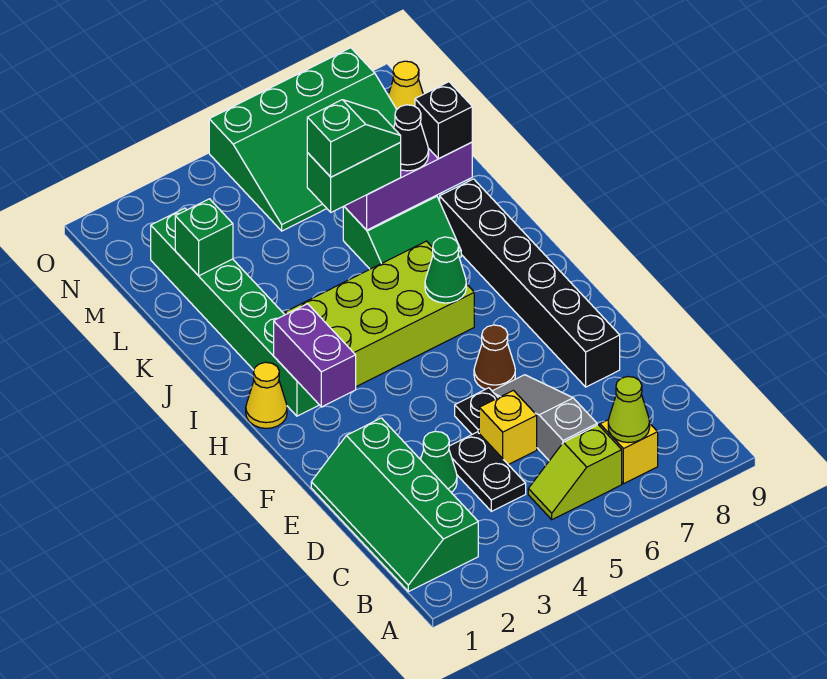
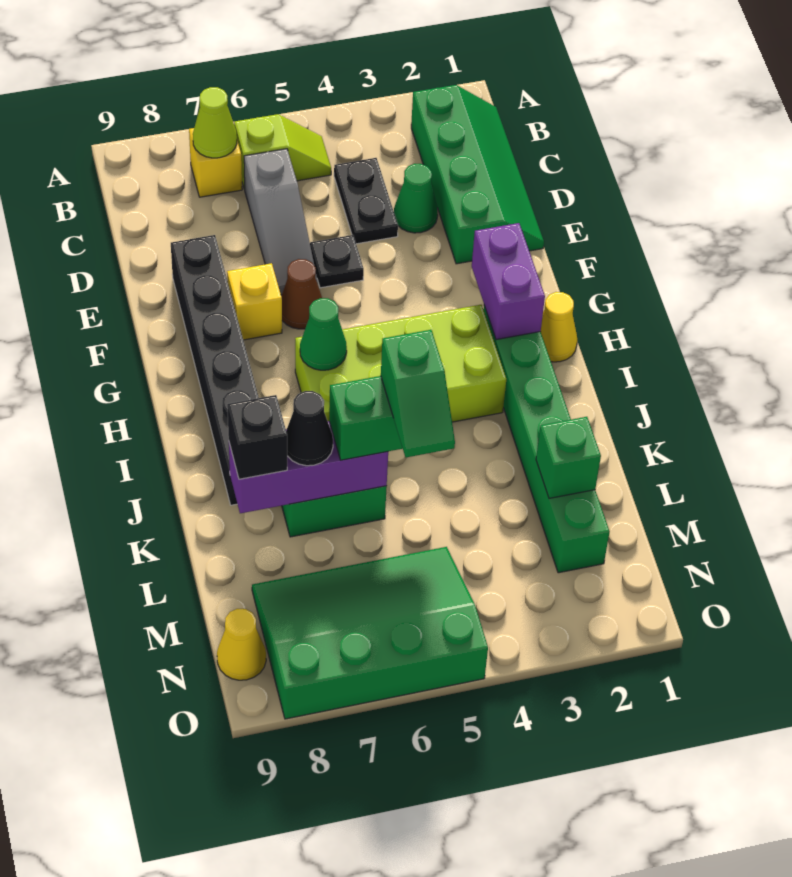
yellow 1x1 brick [479,390,537,465] -> yellow 1x1 brick moved to [227,263,282,340]
green 1x2 slope [307,100,401,177] -> green 1x2 slope turned to [381,330,455,458]

